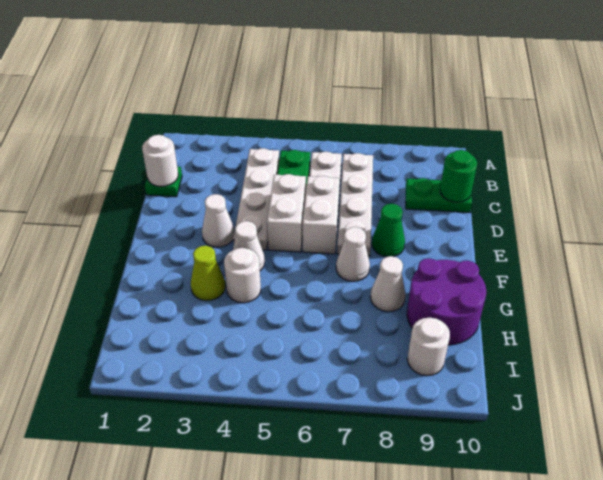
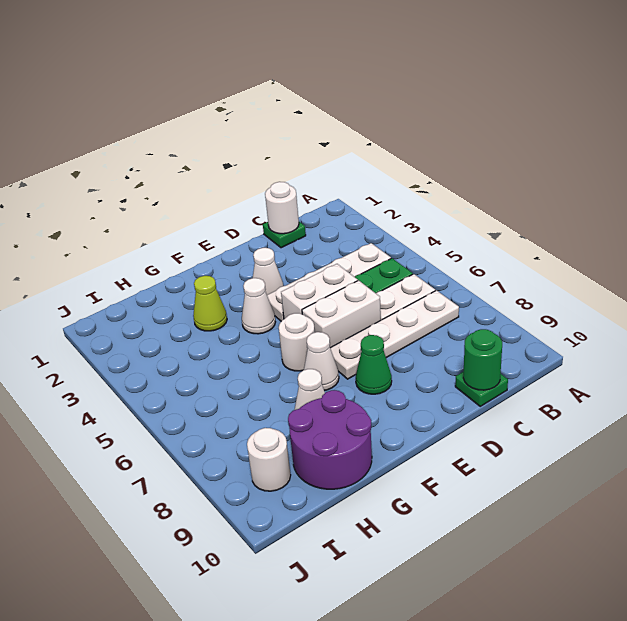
green 1x2 plate [406,178,472,213] -> green 1x1 plate [455,372,508,406]
white 1x1 round brick [224,248,261,303] -> white 1x1 round brick moved to [279,313,315,371]

